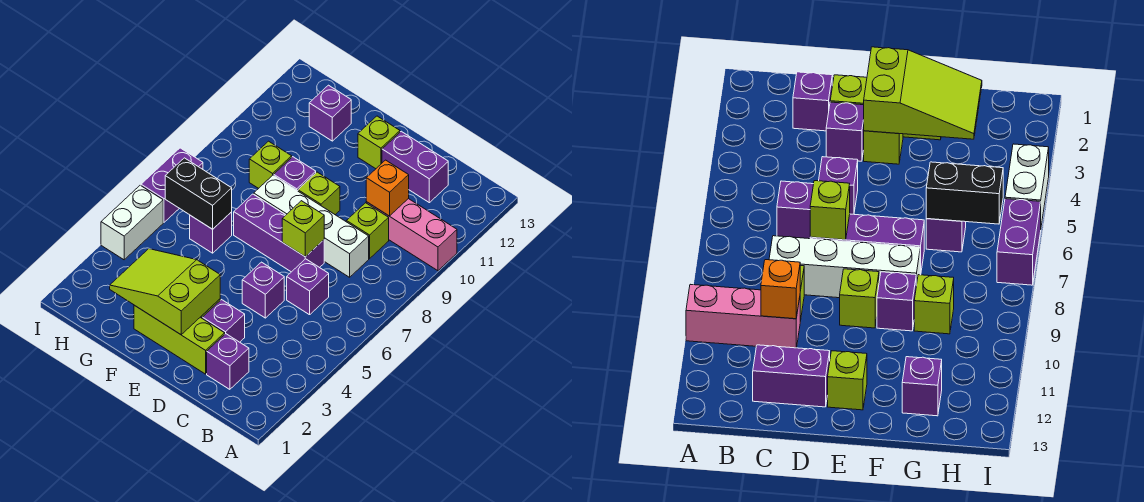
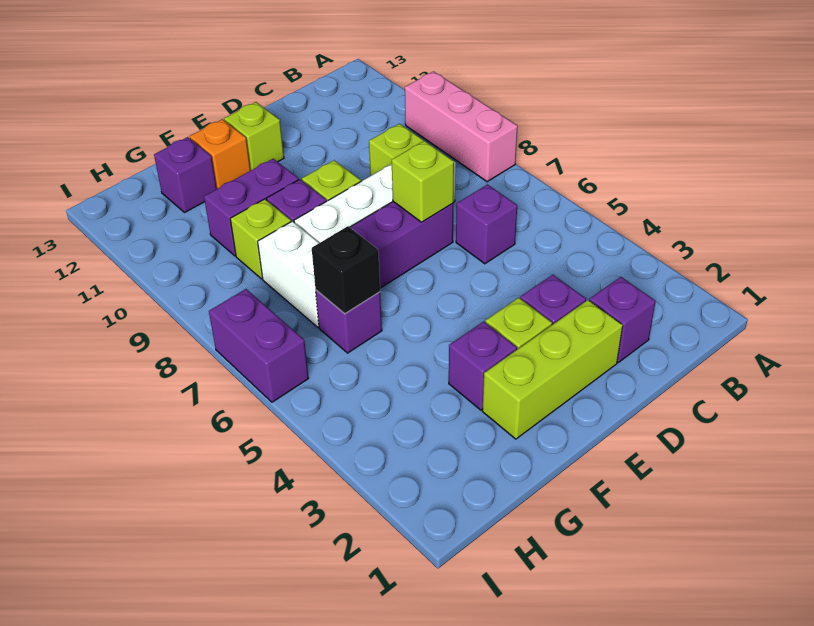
pink 1x3 brick [366,199,457,271] -> pink 1x3 brick turned to [405,71,518,182]
orange 1x1 brick [366,160,409,216] -> orange 1x1 brick moved to [190,119,251,189]
purple 1x2 brick [382,131,448,203] -> purple 1x2 brick moved to [204,159,299,256]
purple 1x1 brick [242,262,284,318] -> purple 1x1 brick moved to [449,322,517,410]
lime 2x3 slope [110,249,220,334] -> none
black 1x2 brick [165,158,232,229] -> black 1x1 brick [312,226,380,314]
white 1x2 brick [101,185,163,260] -> white 1x2 brick moved to [258,221,319,327]

